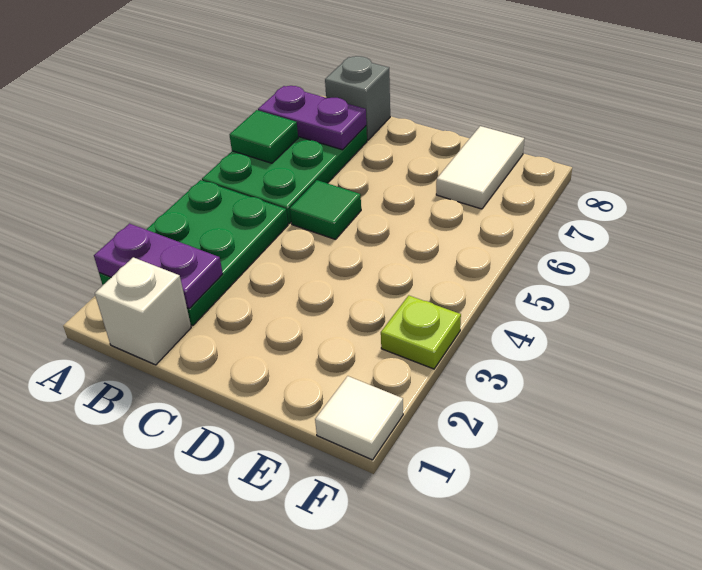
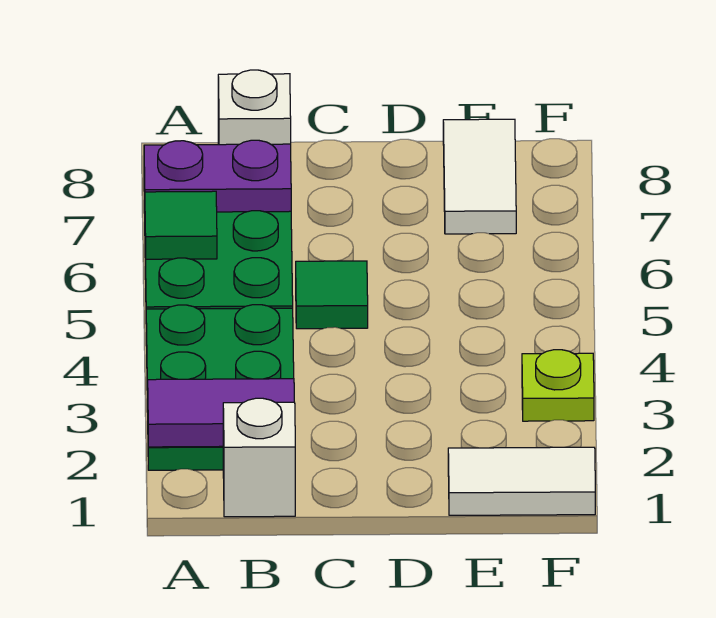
purple 1x2 plate [94,224,223,308] -> purple 1x2 tile [148,379,294,447]
grey 1x1 brick [325,56,390,140] -> white 1x1 brick [218,70,291,145]
white 1x1 tile [315,376,403,460] -> white 1x2 tile [448,447,595,515]

